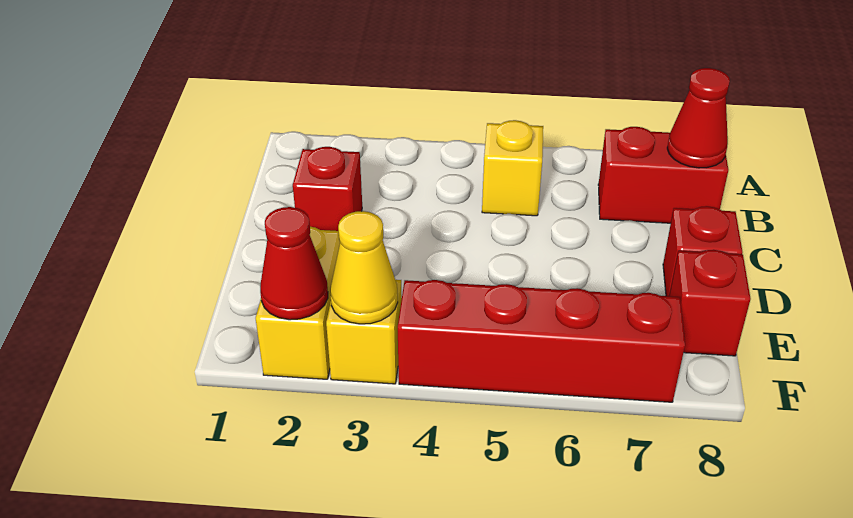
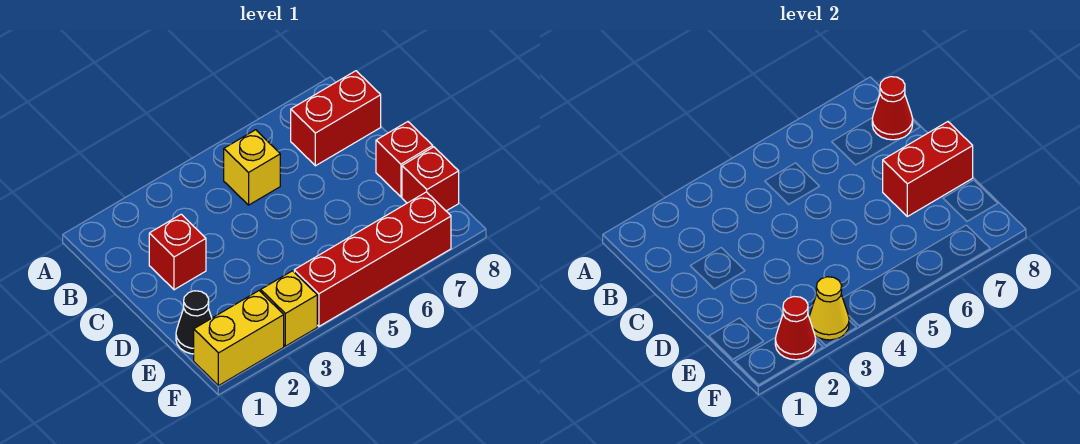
none -> red 1x2 brick [883,122,973,216]
none -> black 1x1 cone [176,291,212,354]
yellow 1x2 brick [256,227,340,379] -> yellow 1x2 brick turned to [194,291,284,386]

